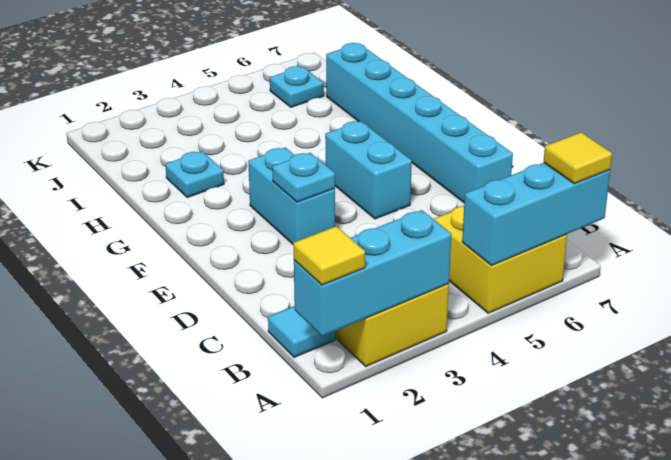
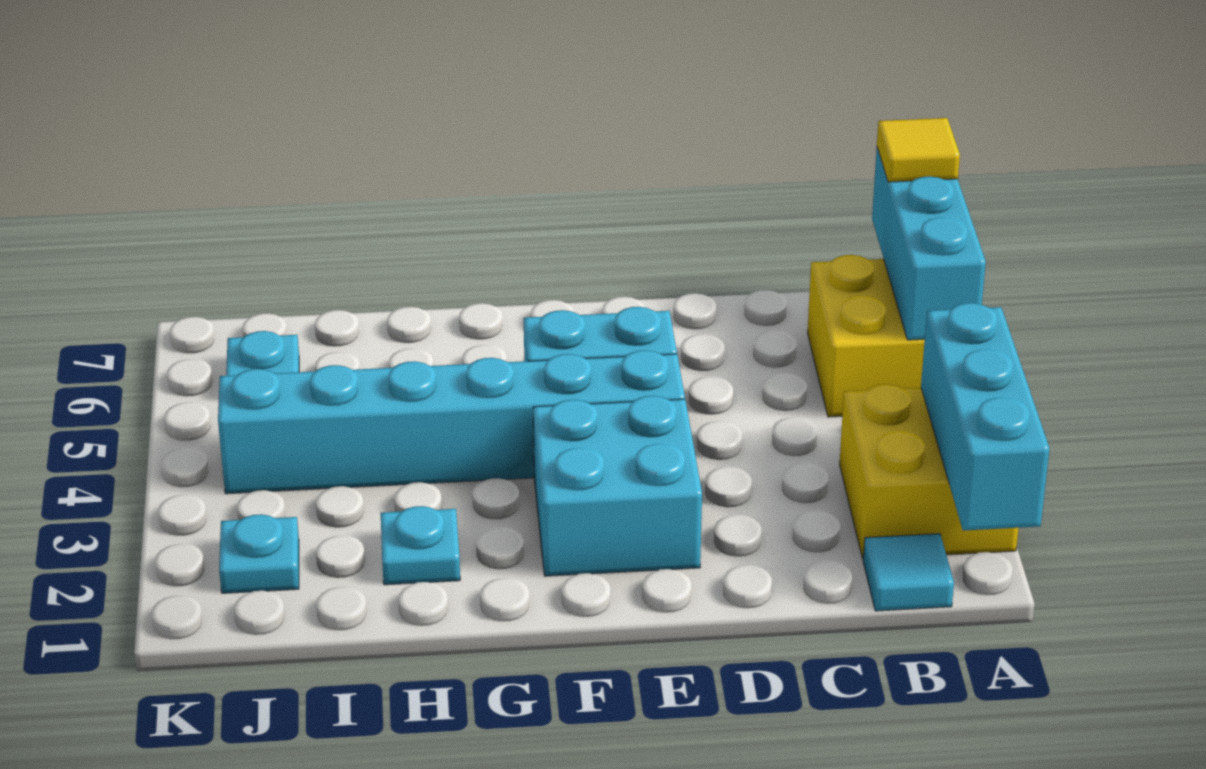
yellow 1x1 tile [293,226,365,285] -> none
cyan 1x6 brick [326,43,513,202] -> cyan 1x6 brick moved to [218,350,685,494]
cyan 1x2 brick [248,148,335,244] -> cyan 2x2 brick [533,396,702,576]
cyan 1x1 plate [272,153,335,202] -> cyan 1x1 plate moved to [219,514,299,593]

